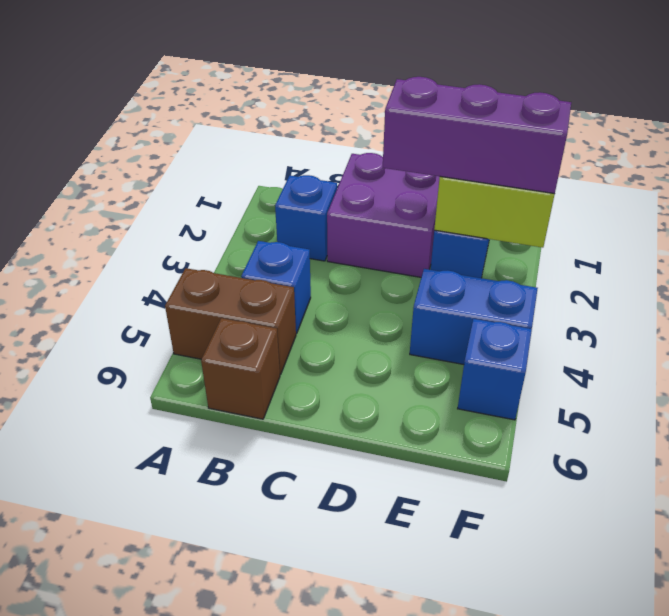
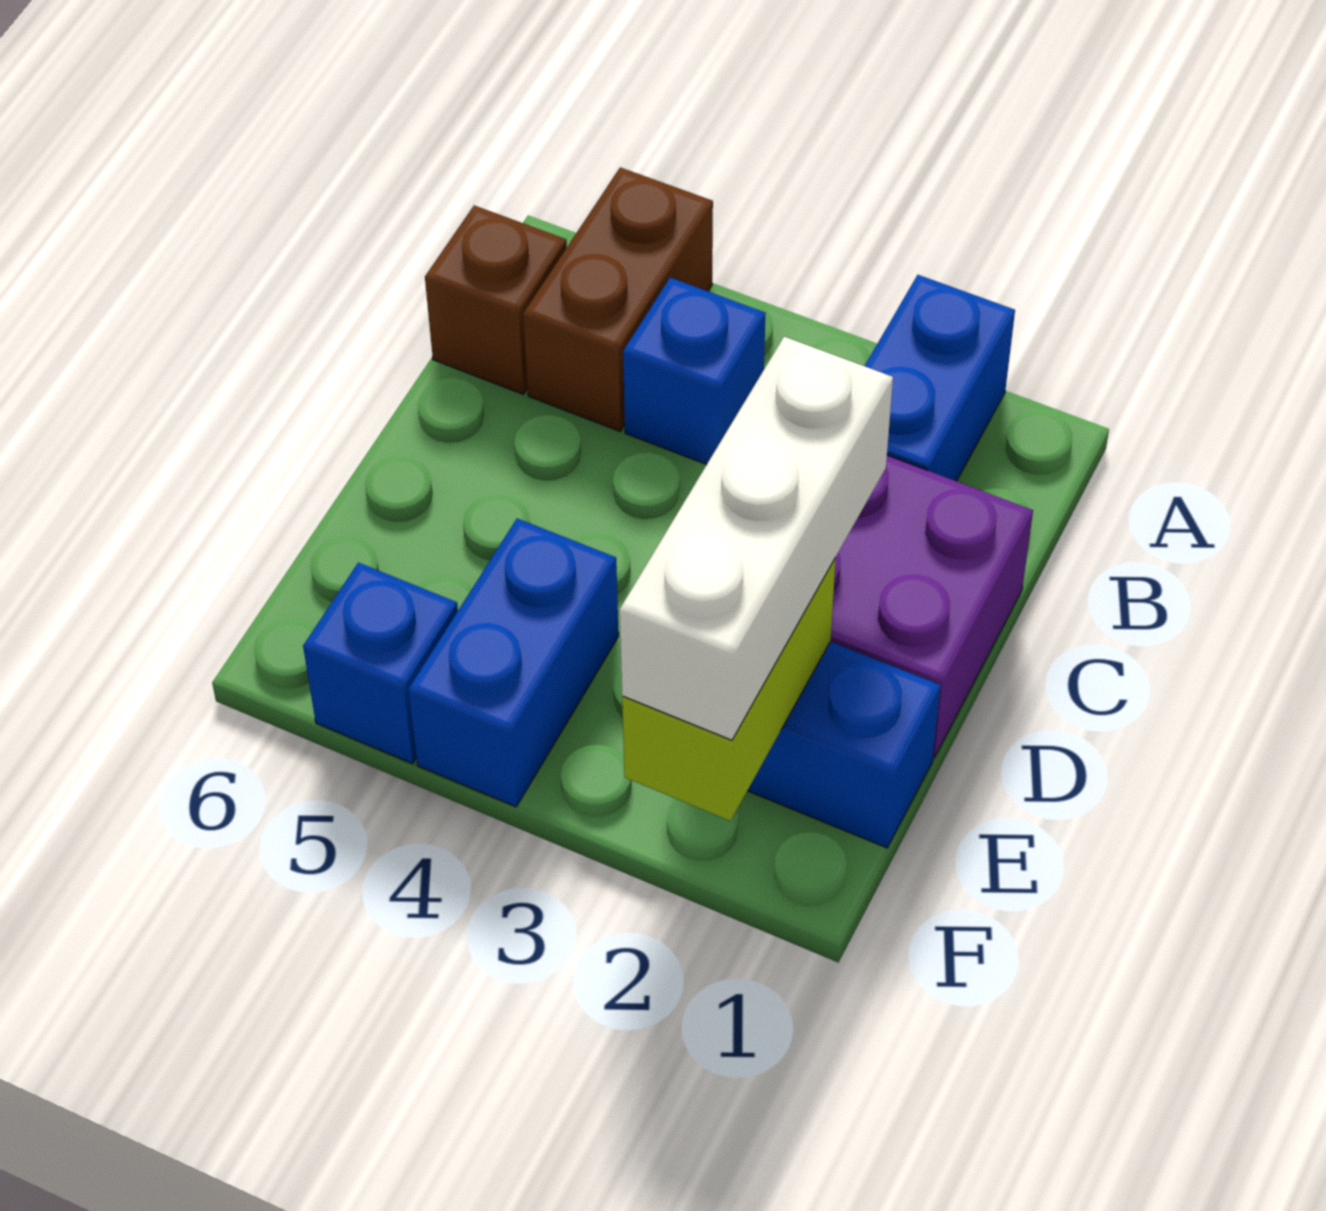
blue 1x1 brick [275,175,337,261] -> blue 1x2 brick [865,275,1015,481]
purple 1x3 brick [383,77,571,194] -> white 1x3 brick [620,337,893,740]

